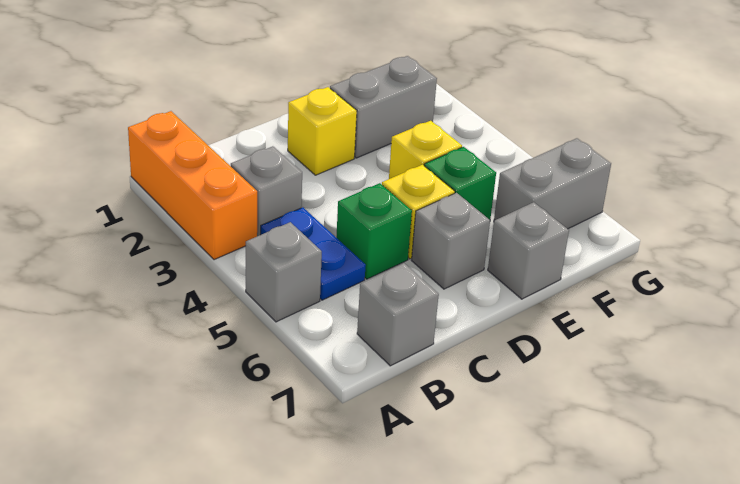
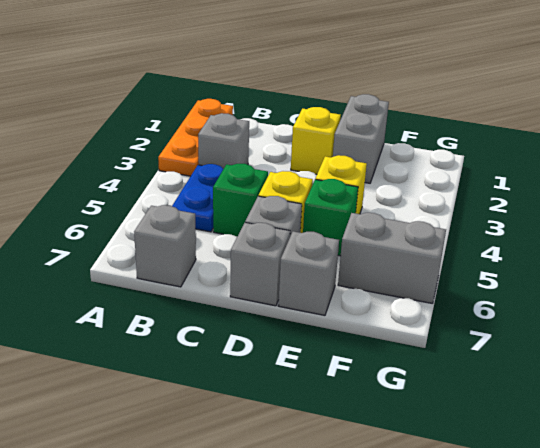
orange 1x3 brick [128,111,257,260] -> orange 1x3 plate [158,99,233,176]
grey 1x1 brick [246,222,322,322] -> grey 1x1 brick moved to [230,223,290,306]
grey 1x2 brick [330,56,437,158] -> grey 1x2 brick turned to [333,94,389,183]

